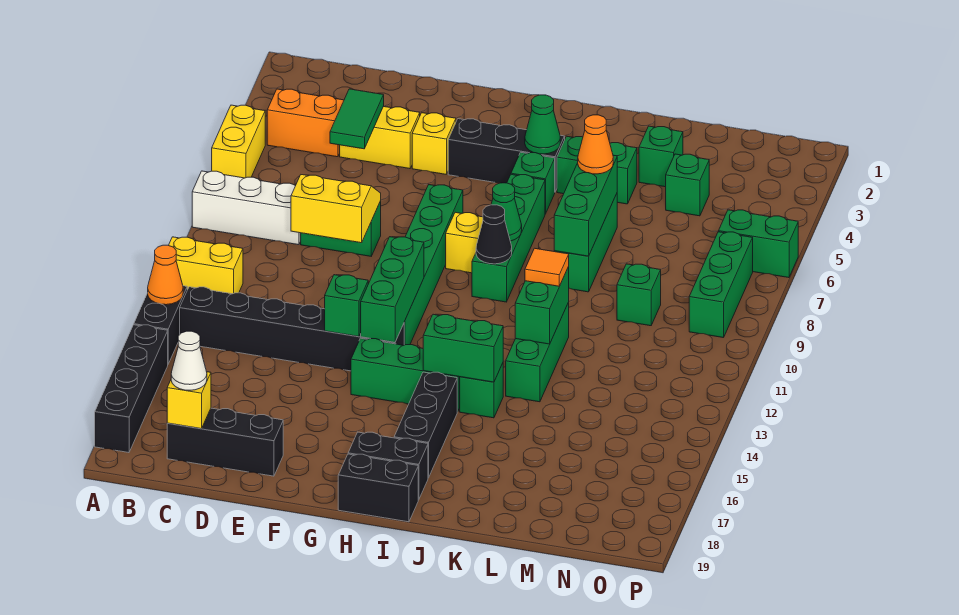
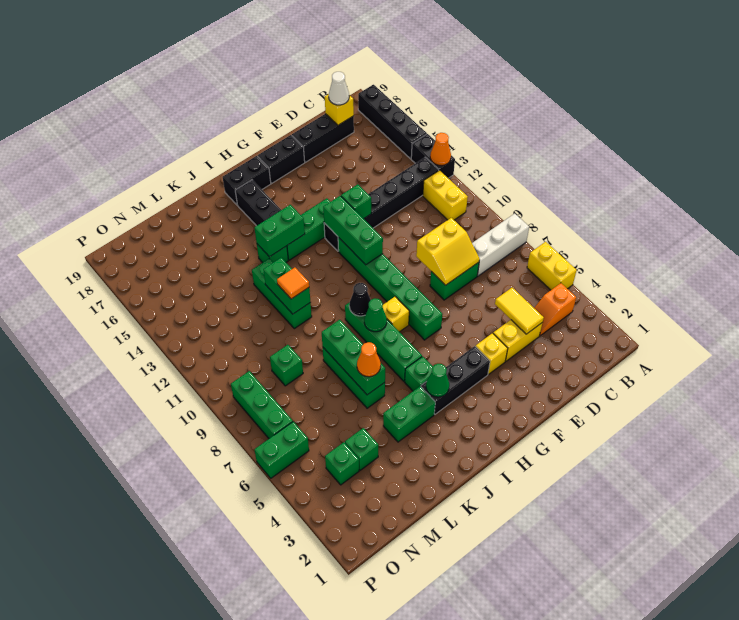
yellow 1x2 brick [169,237,243,294] -> yellow 1x2 brick turned to [423,170,468,220]
orange 1x2 brick [267,89,344,157] -> orange 1x2 slope [534,283,576,336]
green 1x2 tile [330,89,384,149] -> yellow 1x2 tile [495,288,544,334]
black 1x2 brick [338,454,418,522] -> black 1x2 brick moved to [258,135,305,183]
green 1x1 brick [639,126,683,187] -> green 1x1 brick moved to [325,442,359,485]

